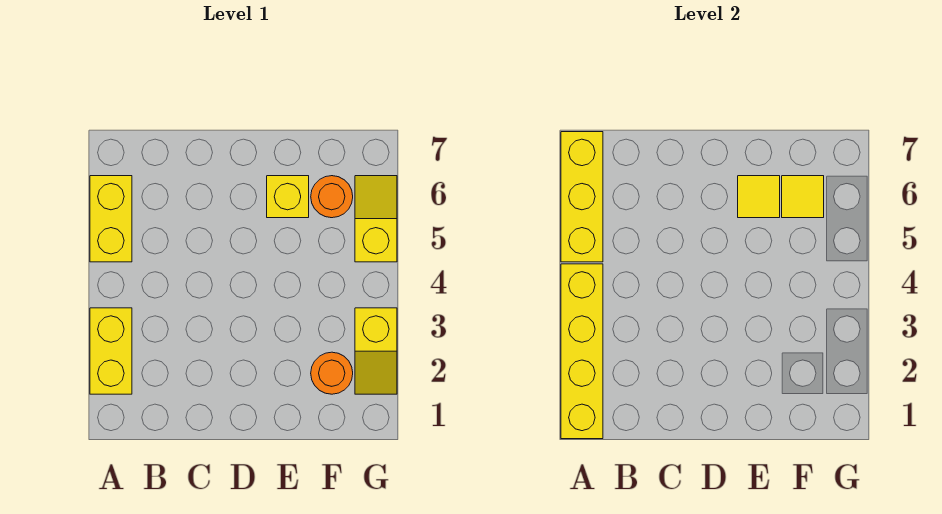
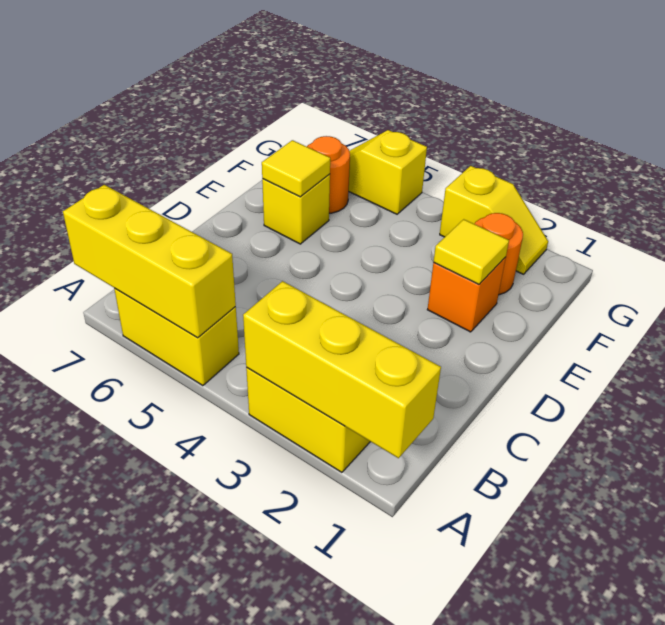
yellow 1x4 brick [561,264,603,439] -> yellow 1x3 brick [243,281,441,458]
none -> orange 1x1 brick [427,257,506,332]
yellow 1x1 tile [782,176,824,218] -> yellow 1x1 tile moved to [434,219,509,284]

